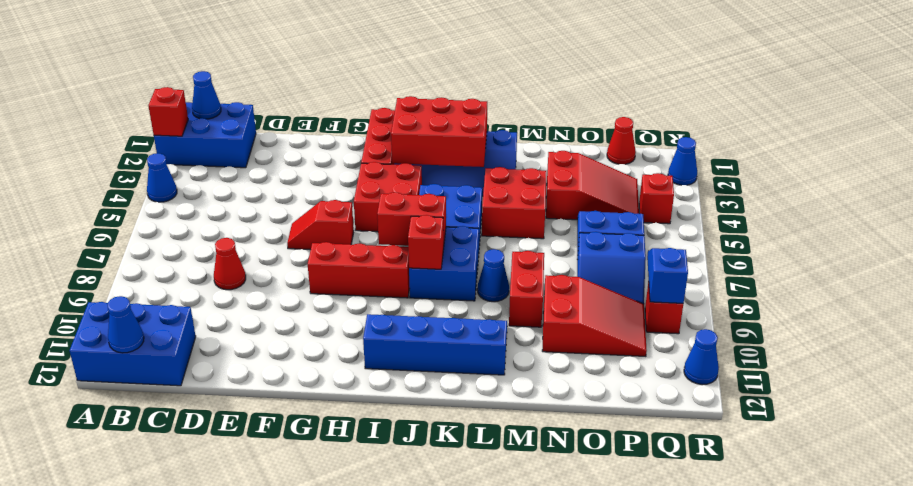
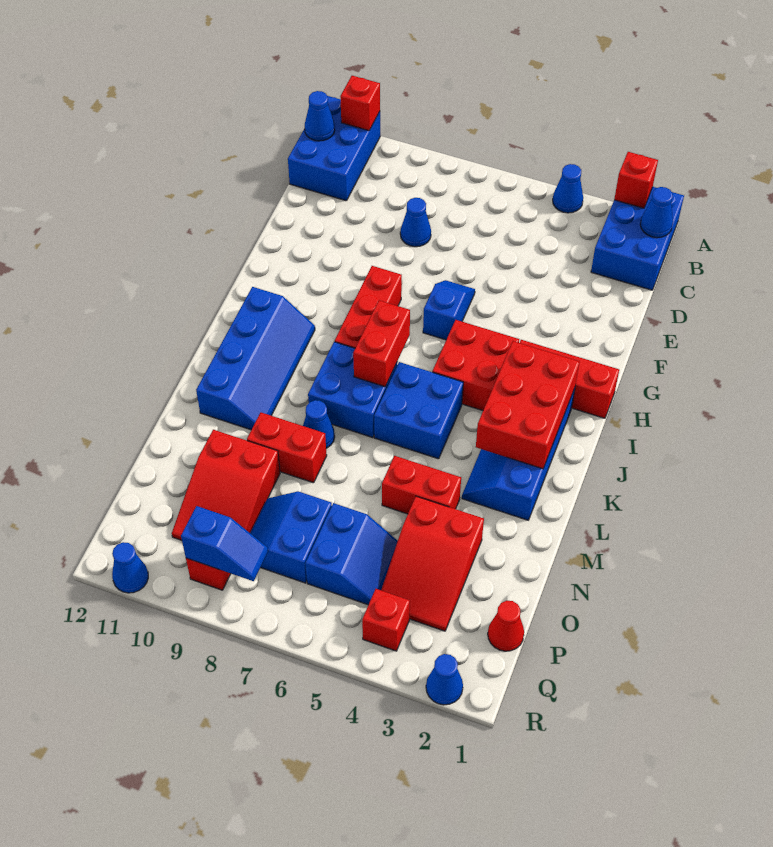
red 1x1 cone [214,238,246,290] -> blue 1x1 cone [400,198,431,247]
red 1x2 slope [287,200,354,250] -> blue 1x2 slope [423,280,475,340]
red 1x1 brick [408,215,444,269] -> red 1x1 brick moved to [340,76,380,131]
red 2x2 brick [482,167,546,239] -> red 1x2 brick [382,456,461,514]

